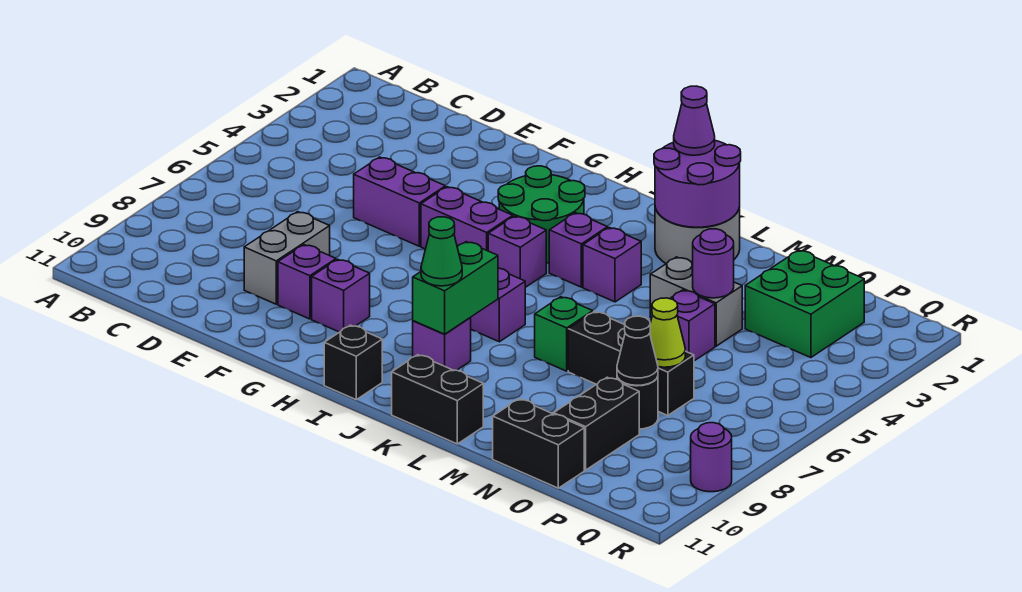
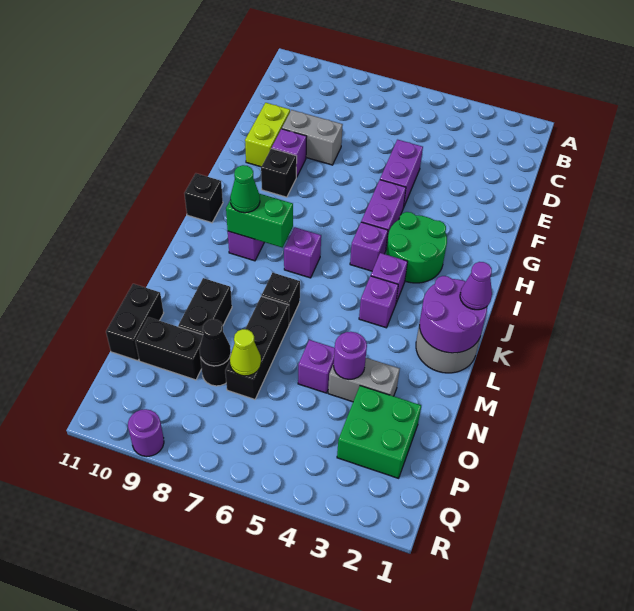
none -> lime 1x2 brick [245,103,290,167]
purple 1x1 brick [312,259,370,332] -> black 1x1 brick [261,148,297,197]
black 1x2 brick [392,355,483,444] -> black 1x2 brick moved to [178,278,232,335]
green 1x1 brick [535,297,593,371] -> black 1x1 brick [262,273,300,324]
grey 1x2 brick [650,257,742,346] -> grey 1x2 brick turned to [328,358,400,402]

